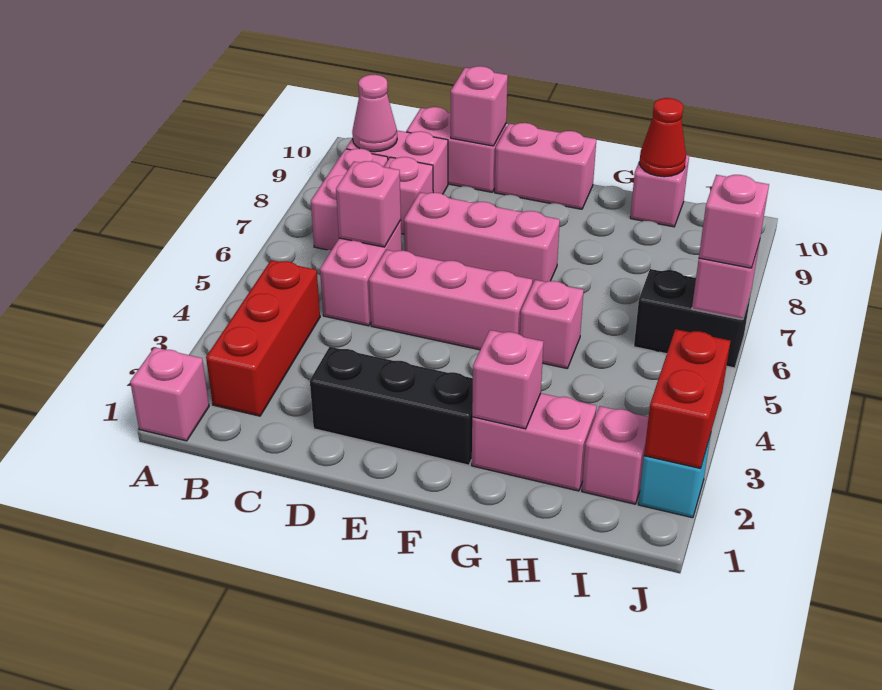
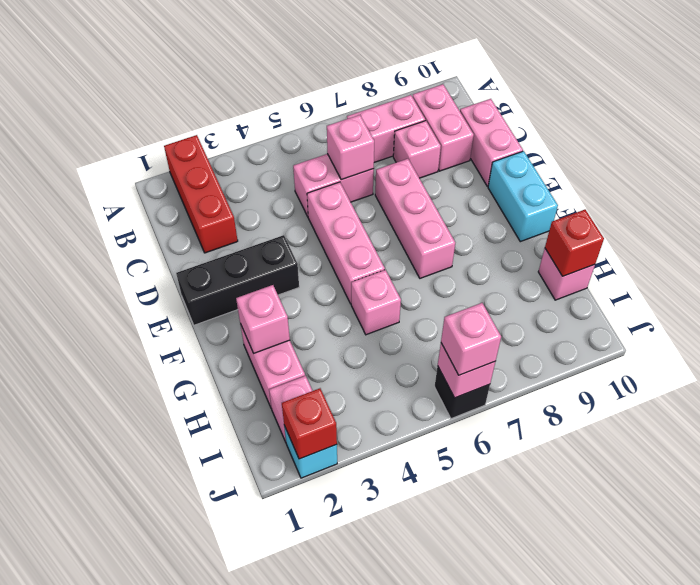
pink 1x1 brick [130,347,209,441] -> none
red 1x3 brick [206,260,320,416] -> red 1x3 brick turned to [164,135,238,253]
pink 1x1 cone [352,75,397,152] -> none
black 1x3 brick [310,347,473,465] -> black 1x3 brick turned to [176,235,299,325]
pink 1x1 brick [451,66,508,146] -> none
pink 1x2 brick [495,123,596,209] -> cyan 1x2 brick [488,151,558,242]
red 1x1 cone [639,98,686,177] -> red 1x1 brick [545,210,604,276]
black 1x2 brick [634,269,751,368] -> black 1x1 brick [435,366,490,419]
red 1x2 brick [644,329,730,469] -> red 1x1 brick [282,388,337,459]

